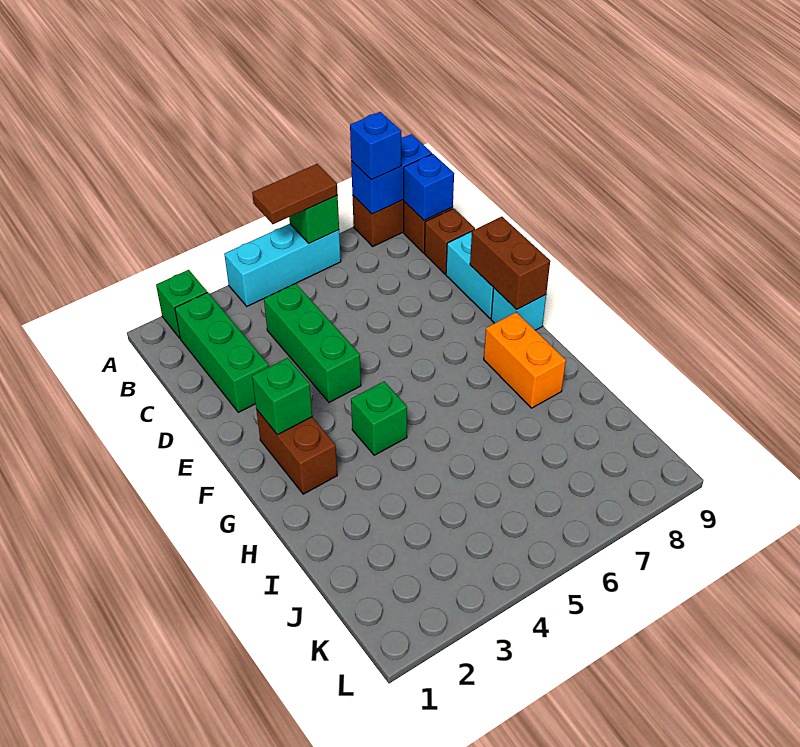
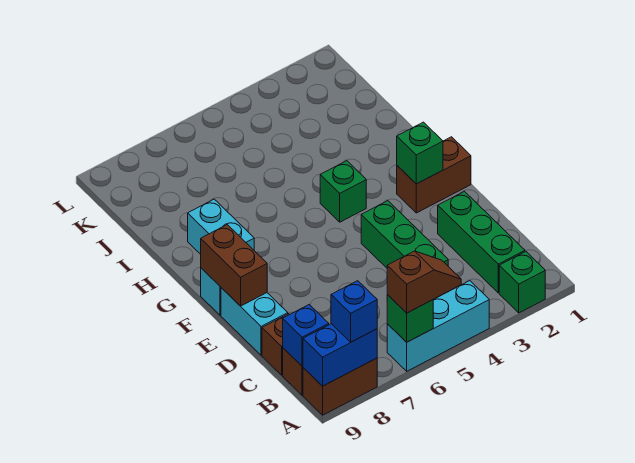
brown 1x2 tile [252,164,338,224] -> brown 1x2 slope [387,251,461,313]
brown 1x2 brick [256,409,337,494] -> brown 1x2 brick turned to [397,137,471,213]
orange 1x2 brick [484,312,566,408] -> cyan 1x2 brick [188,199,254,254]

